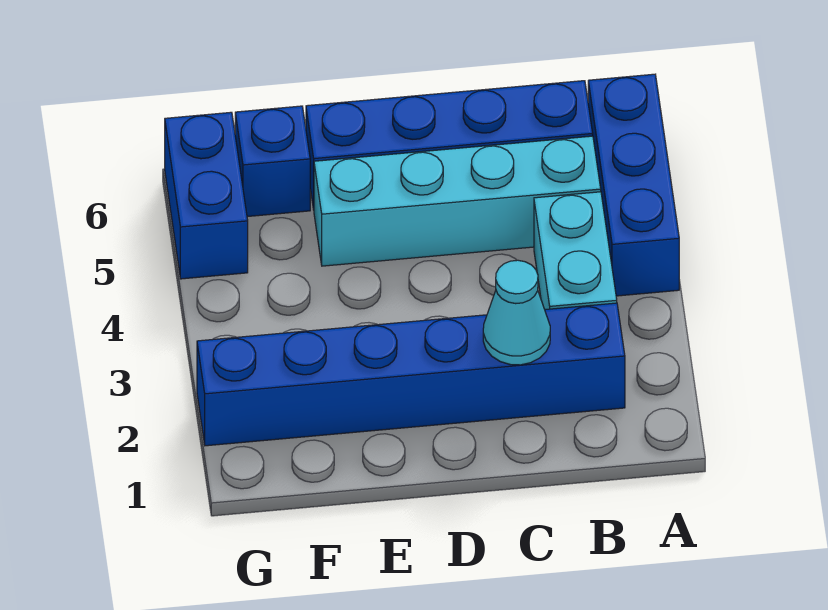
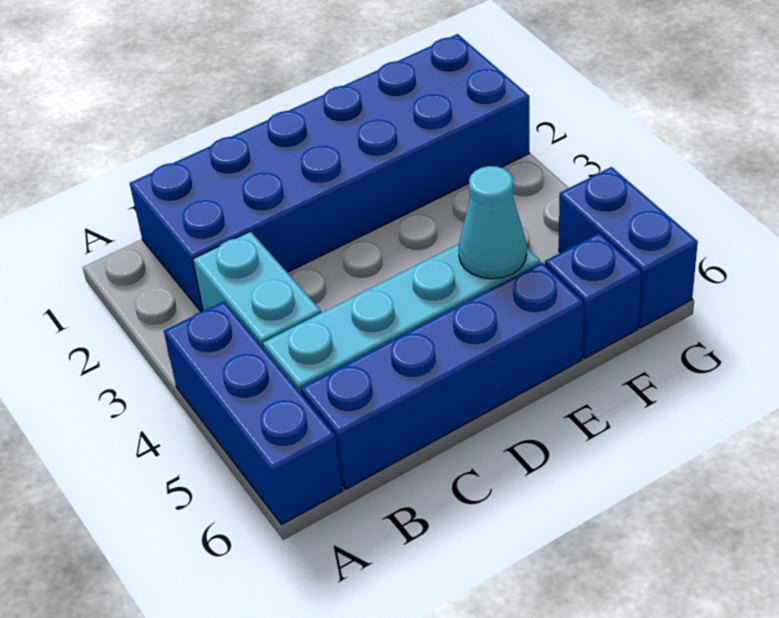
blue 1x6 brick [197,303,625,446] -> blue 2x6 brick [130,34,529,311]
cyan 1x1 cone [483,260,550,365] -> cyan 1x1 cone moved to [459,166,527,279]

